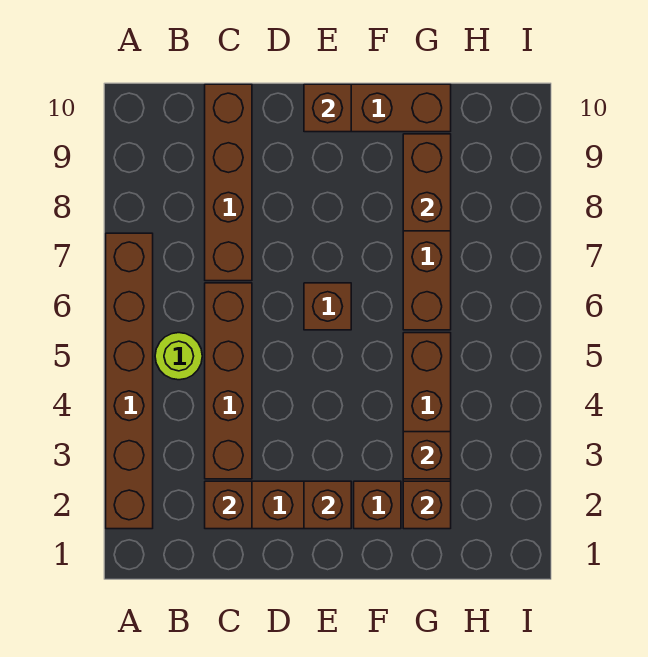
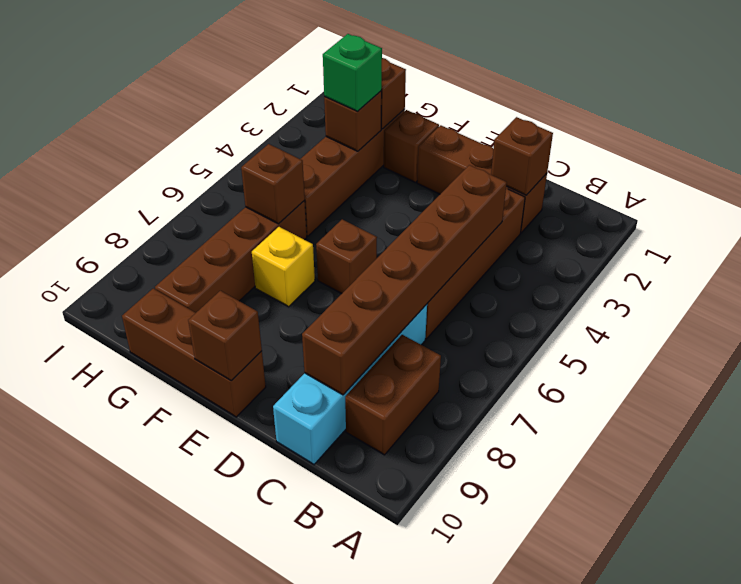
brown 1x6 brick [106,233,153,529] -> brown 1x6 brick moved to [302,165,507,395]
lime 1x1 round brick [155,333,202,380] -> none
brown 1x4 brick [205,84,252,281] -> cyan 1x4 brick [273,304,427,465]
brown 1x1 brick [304,481,351,529] -> brown 1x1 brick moved to [241,144,305,224]
none -> yellow 1x1 brick [252,227,315,307]
none -> green 1x1 brick [323,34,382,112]
brown 1x2 brick [403,134,451,231] -> brown 1x2 brick moved to [345,335,441,455]

